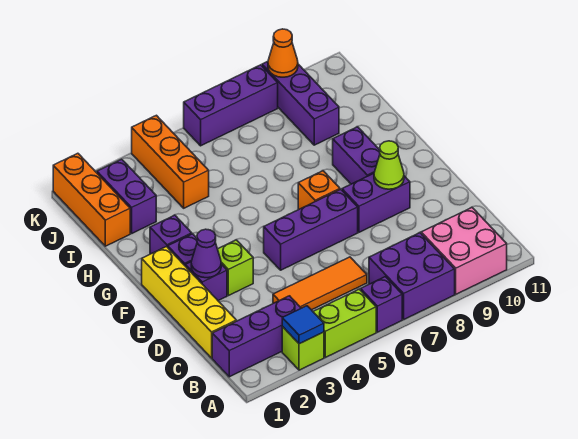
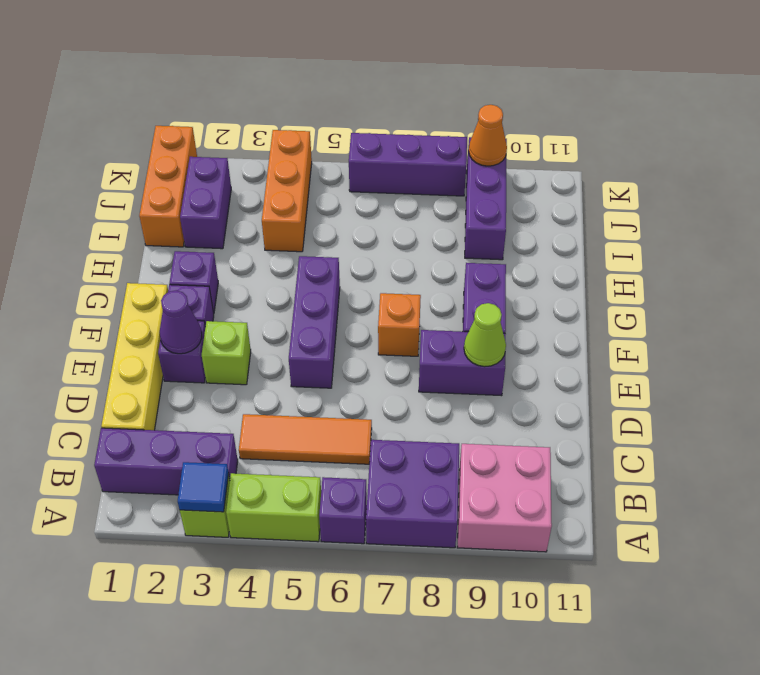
purple 1x3 brick [264,189,358,270] -> purple 1x3 brick turned to [289,256,340,388]

